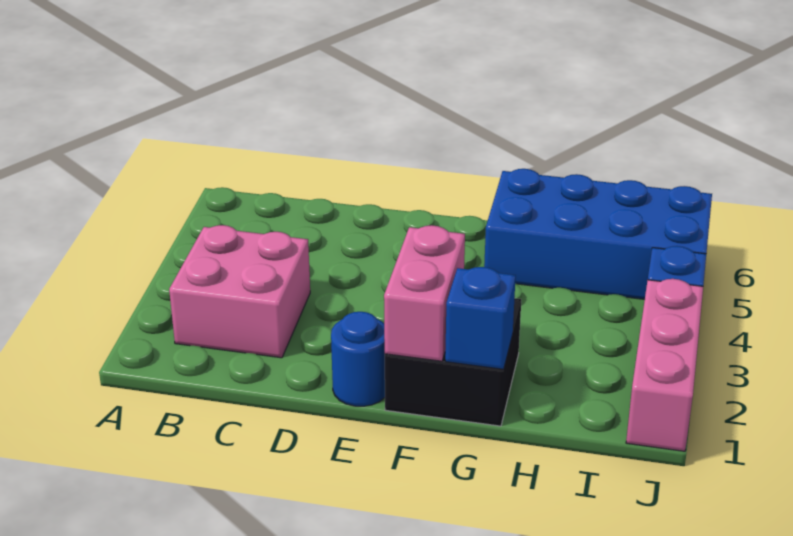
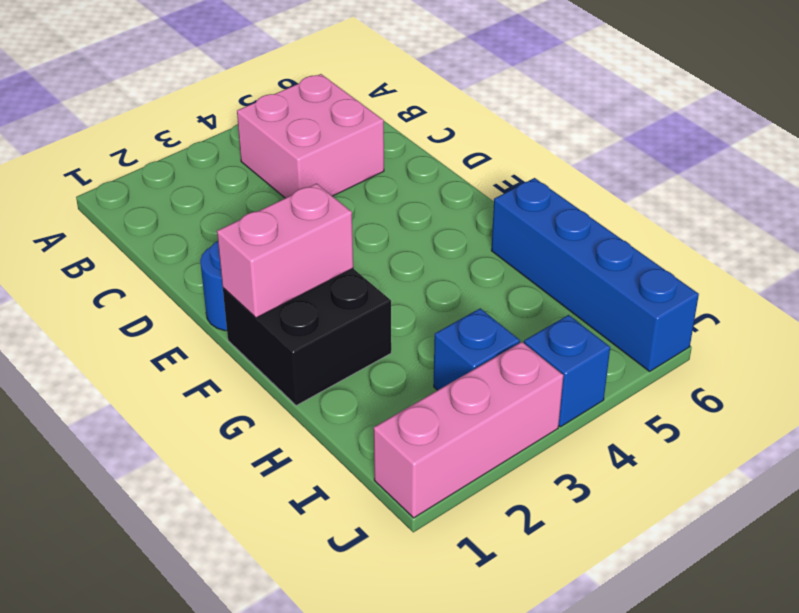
pink 2x2 brick [169,225,310,358] -> pink 2x2 brick moved to [237,74,384,198]
blue 1x1 brick [445,267,516,369] -> blue 1x1 brick moved to [434,308,520,390]
blue 2x4 brick [484,169,712,299] -> blue 1x4 brick [491,178,699,371]

